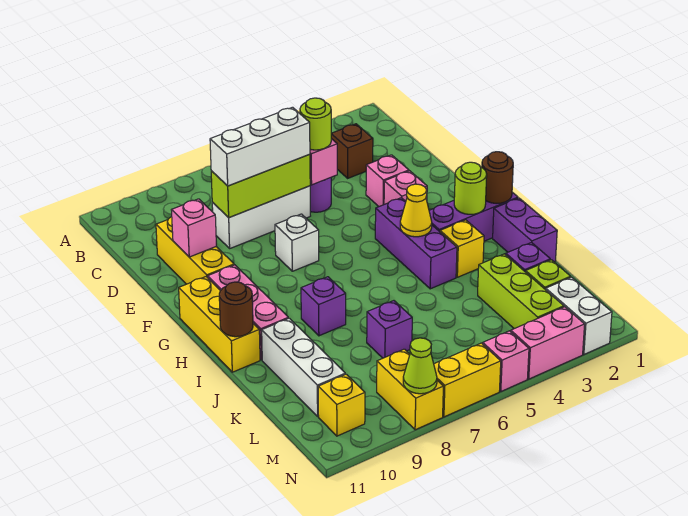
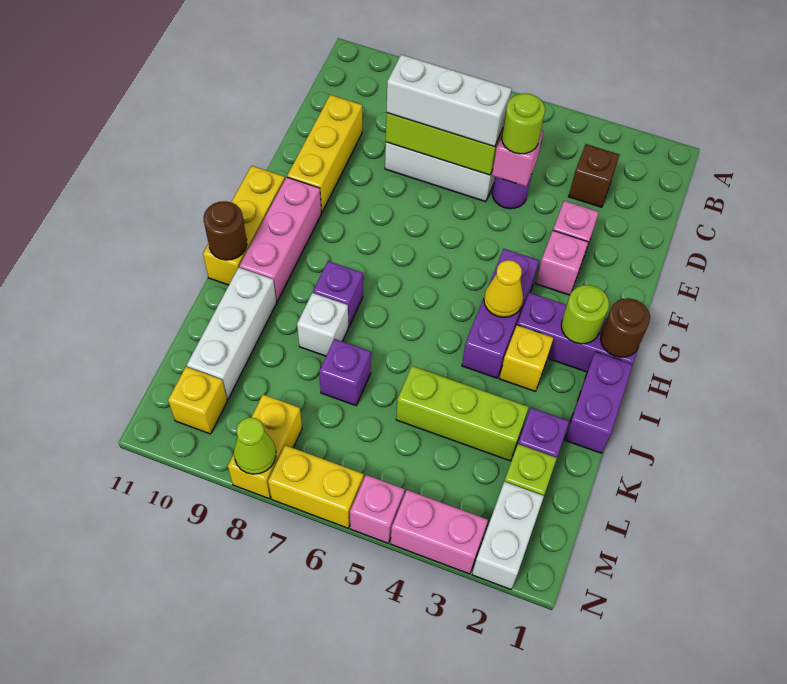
pink 1x1 brick [172,199,216,257] -> none
white 1x1 brick [275,214,319,271] -> white 1x1 brick moved to [297,293,348,356]
lime 1x3 brick [478,254,564,329] -> lime 1x3 brick turned to [396,366,529,461]

